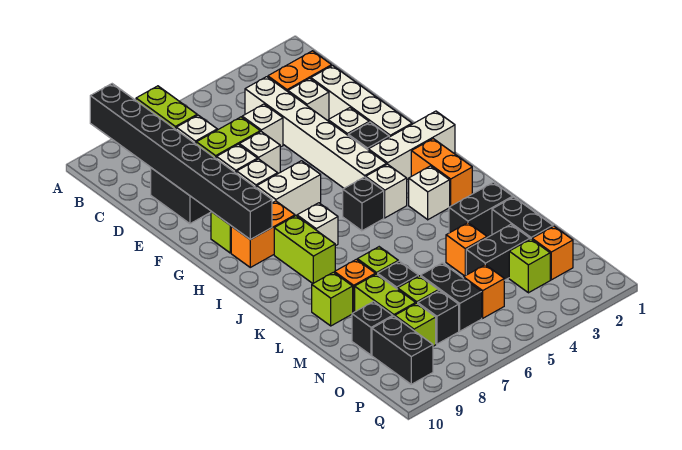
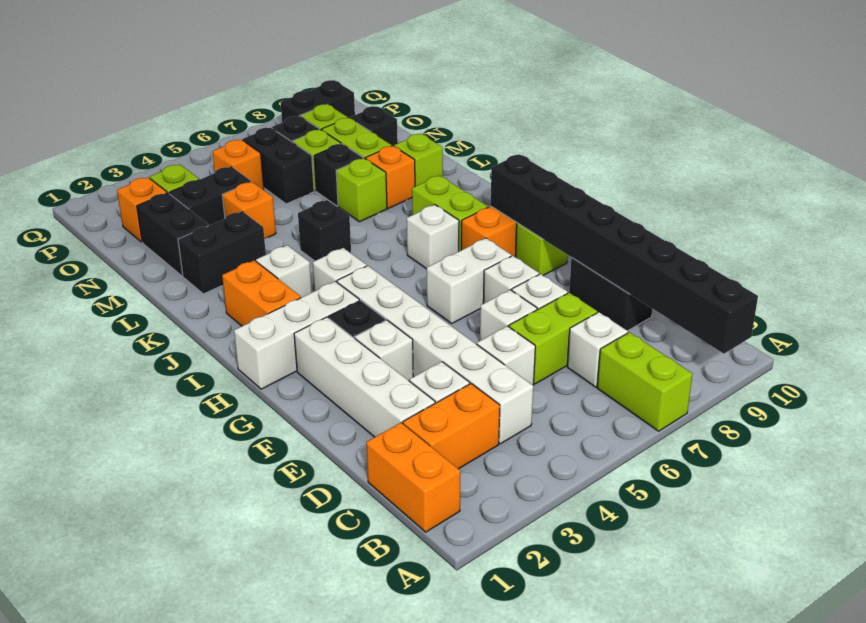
none -> orange 1x2 brick [366,423,461,532]
black 1x1 brick [343,177,384,231] -> black 1x1 brick moved to [298,200,351,261]
black 1x2 brick [372,316,433,384] -> black 1x2 brick turned to [280,80,355,123]

